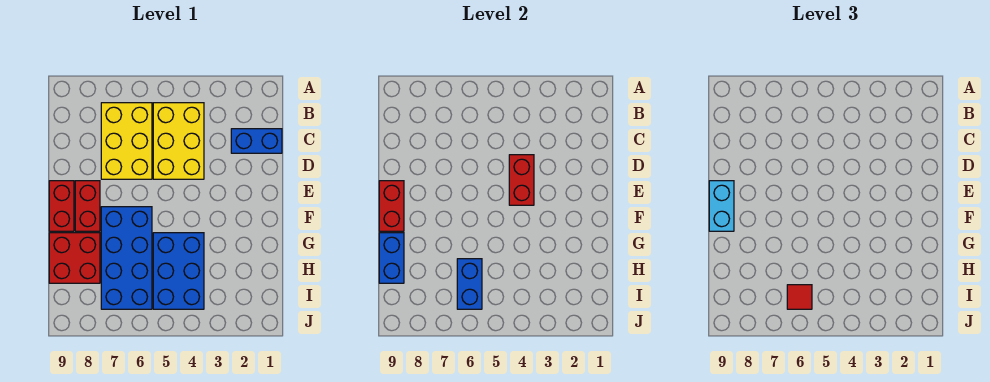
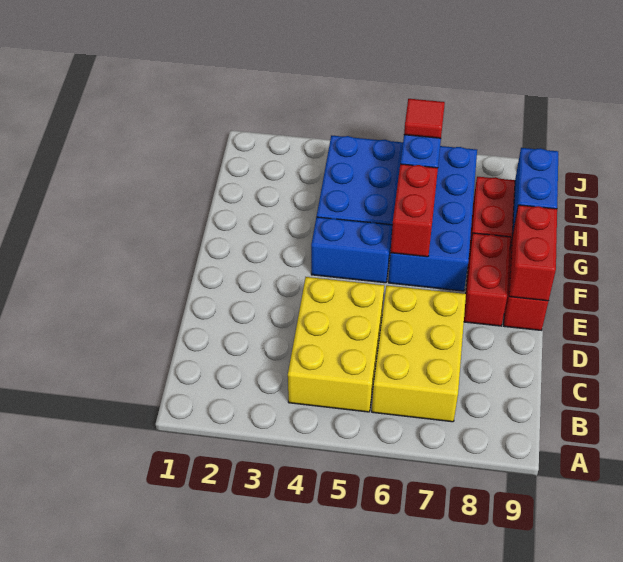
blue 1x2 brick [231,129,282,153] -> blue 1x2 brick moved to [311,217,392,283]
red 1x2 brick [509,155,534,205] -> red 1x2 brick moved to [390,164,438,257]
cyan 1x2 brick [709,181,734,231] -> none

